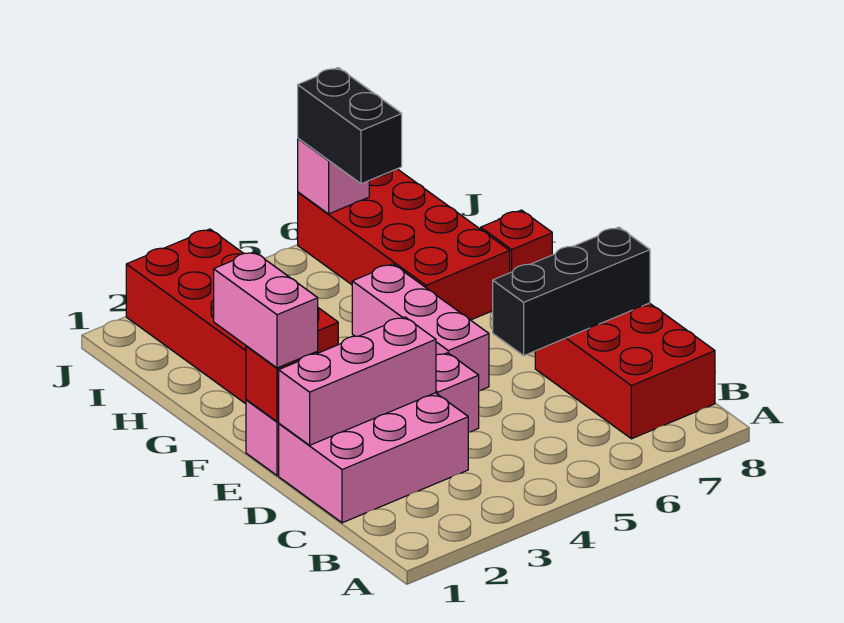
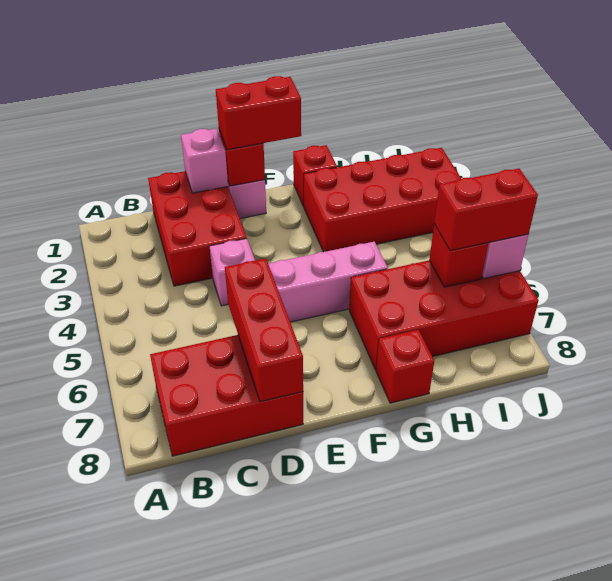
pink 2x3 brick [279,393,468,523] -> red 2x3 brick [148,171,247,286]
pink 1x3 brick [279,317,436,445] -> pink 1x1 brick [181,129,228,193]
black 1x3 brick [493,227,650,356] -> red 1x3 brick [225,259,303,402]
pink 1x2 brick [214,252,318,368] -> red 1x2 brick [216,76,301,150]
none -> red 1x1 brick [293,145,337,206]
none -> red 1x1 brick [429,224,489,287]
black 1x2 brick [298,68,402,184] -> red 1x2 brick [434,169,538,251]

